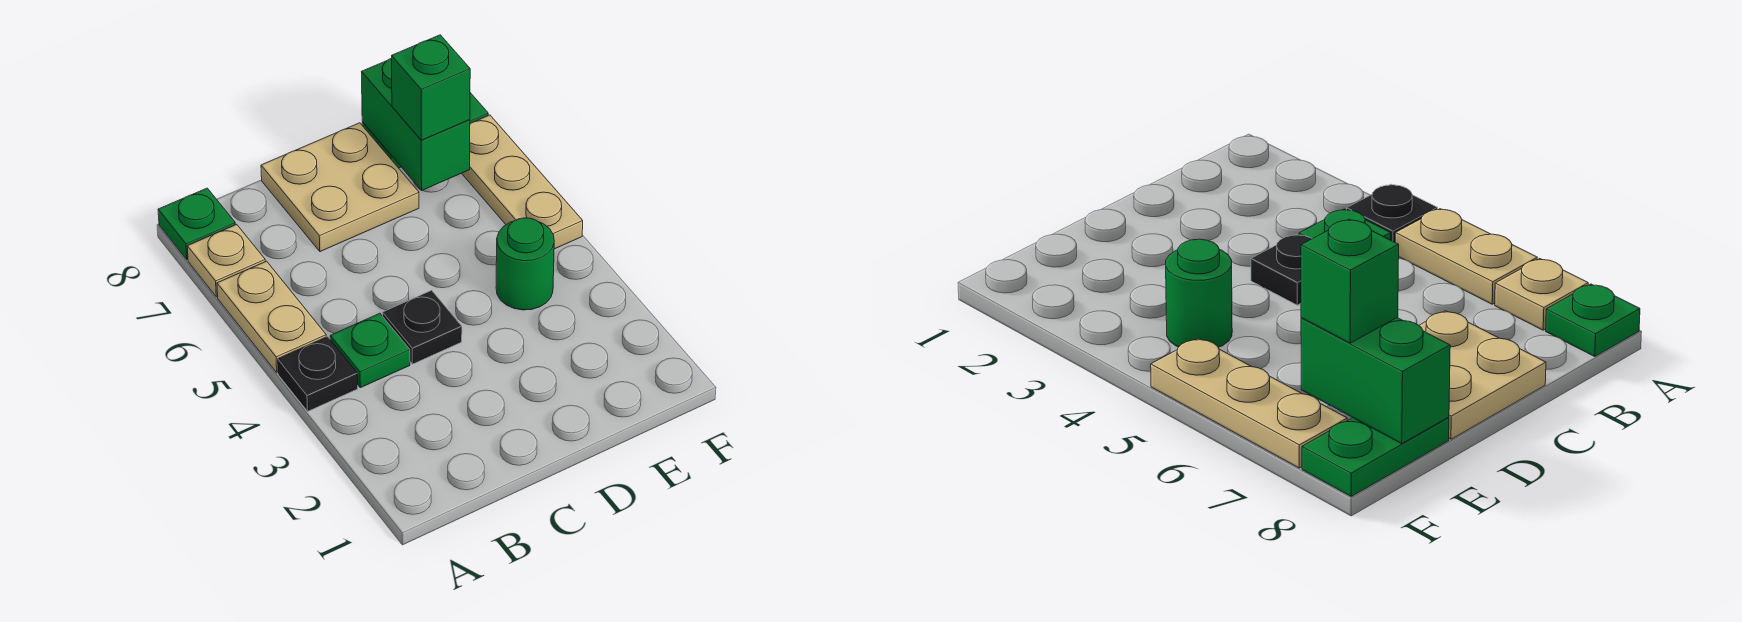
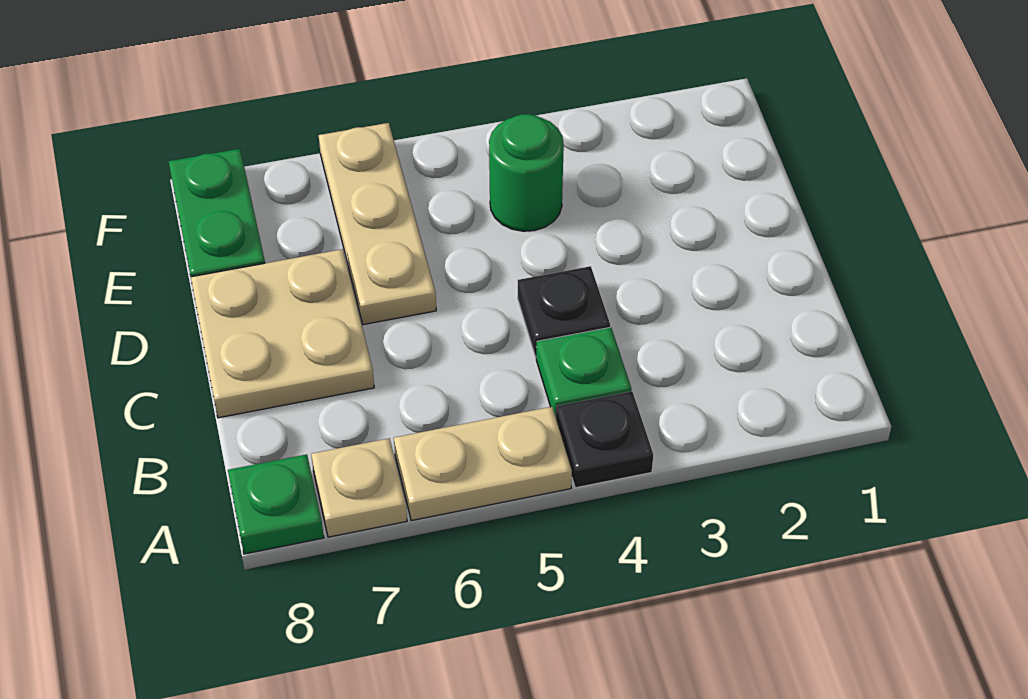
green 1x2 brick [362,58,470,190] -> none
green 1x1 brick [392,35,470,140] -> none
tan 1x3 plate [462,115,583,249] -> tan 1x3 plate turned to [319,123,436,325]

